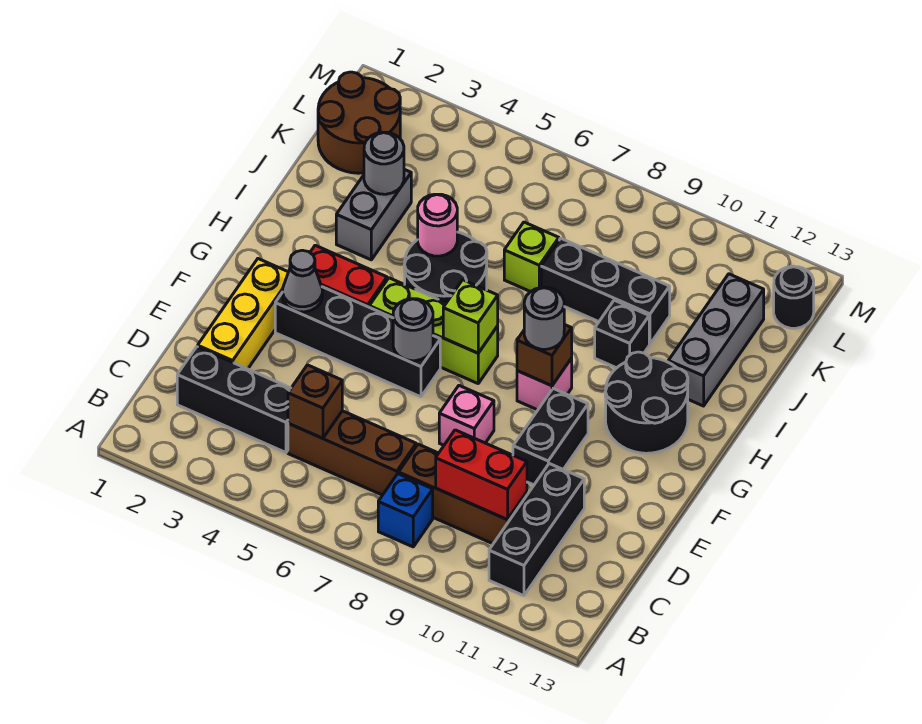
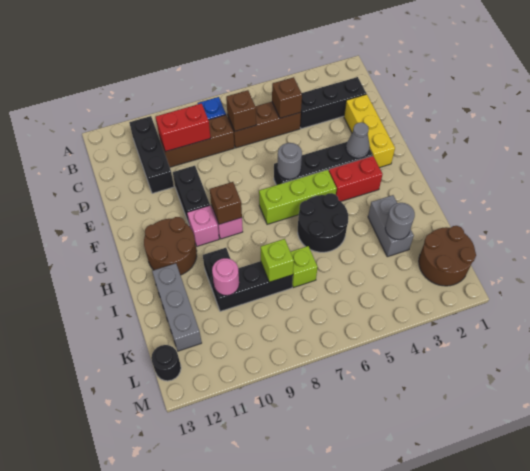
none -> brown 1x1 brick [226,90,256,131]
pink 1x1 brick [439,386,494,445] -> pink 1x1 brick moved to [187,205,219,246]
lime 1x1 brick [443,280,498,353] -> lime 1x1 brick moved to [260,239,294,282]
grey 1x1 round brick [524,287,564,349] -> none
black 2x2 round brick [605,352,688,453] -> brown 2x2 round brick [144,217,197,275]
pink 1x1 round brick [418,194,457,256] -> pink 1x1 round brick moved to [212,258,239,295]

